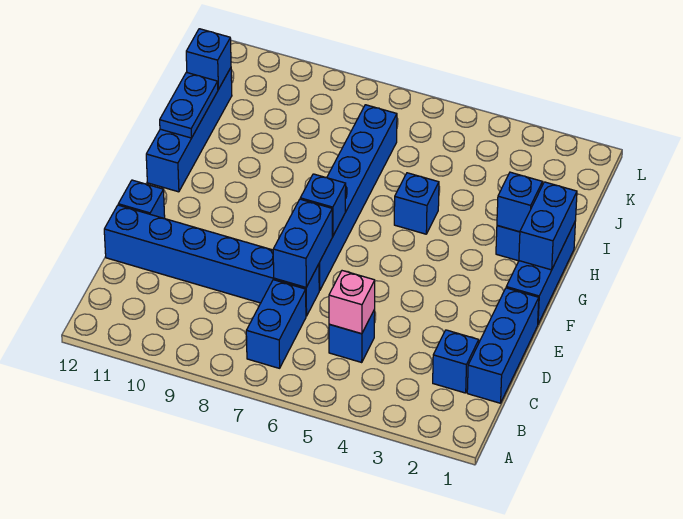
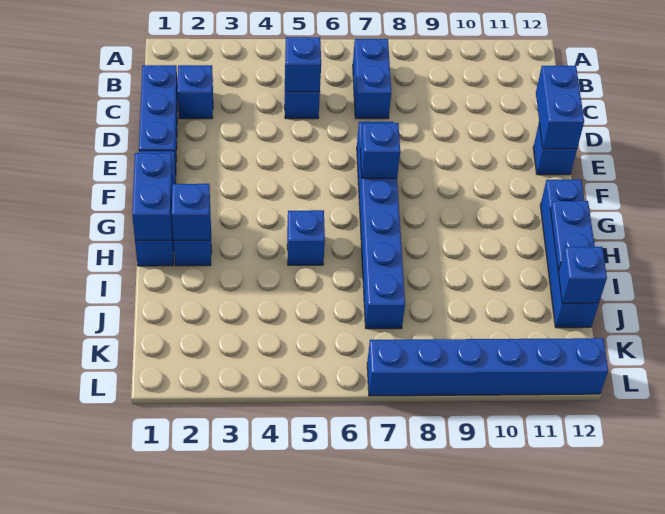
pink 1x1 brick [329,271,375,334] -> blue 1x1 brick [285,37,321,92]
blue 1x6 brick [104,205,319,316] -> blue 1x6 brick moved to [367,338,608,396]
blue 1x2 brick [273,199,332,287] -> blue 1x2 brick moved to [536,66,584,149]

